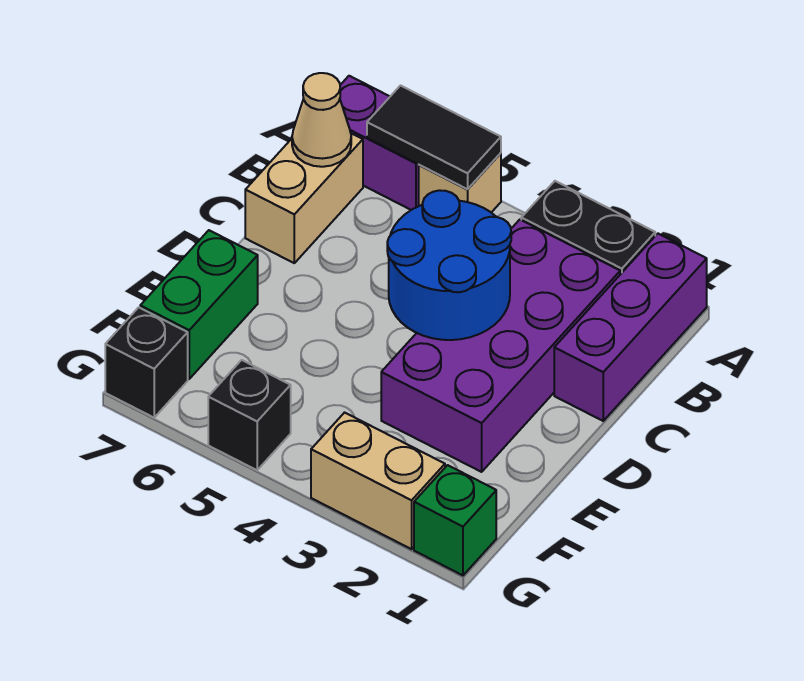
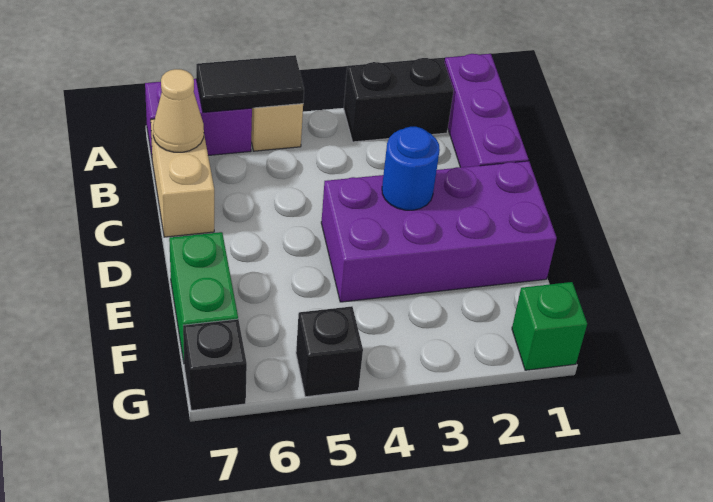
purple 2x4 brick [381,220,620,472] -> purple 2x4 brick turned to [321,161,557,302]
blue 2x2 round brick [387,190,511,340] -> blue 1x1 round brick [382,127,440,210]
tan 1x2 brick [311,413,445,549] -> none

